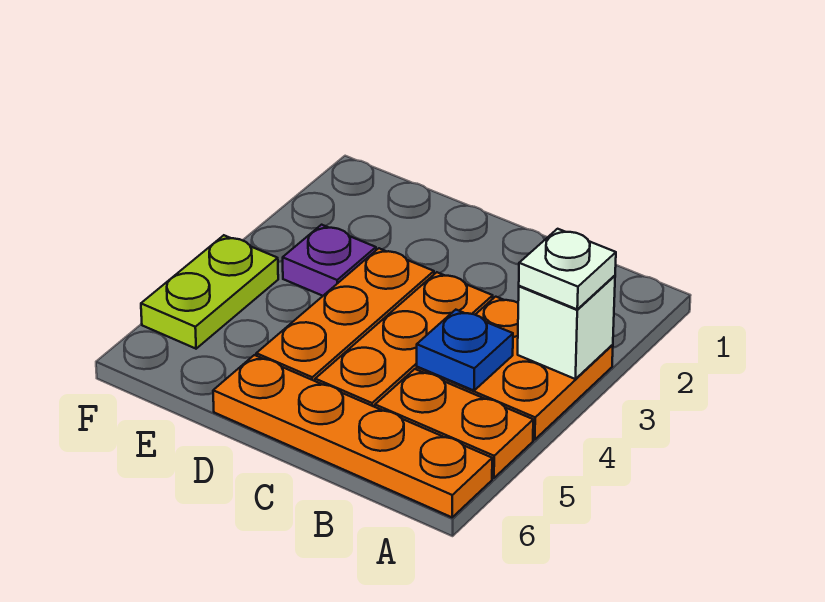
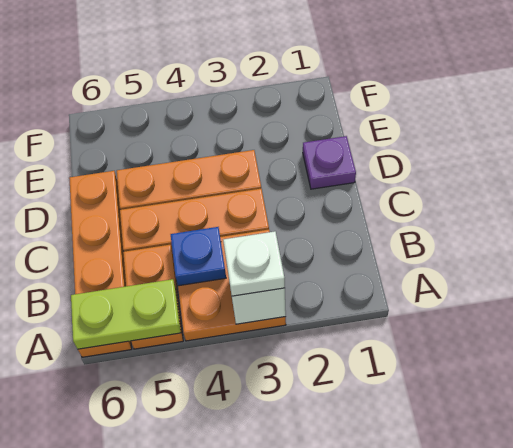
purple 1x1 plate [283,225,376,296] -> purple 1x1 plate moved to [303,136,356,189]
lime 1x2 plate [141,235,278,349] -> lime 1x2 plate moved to [71,279,181,349]

